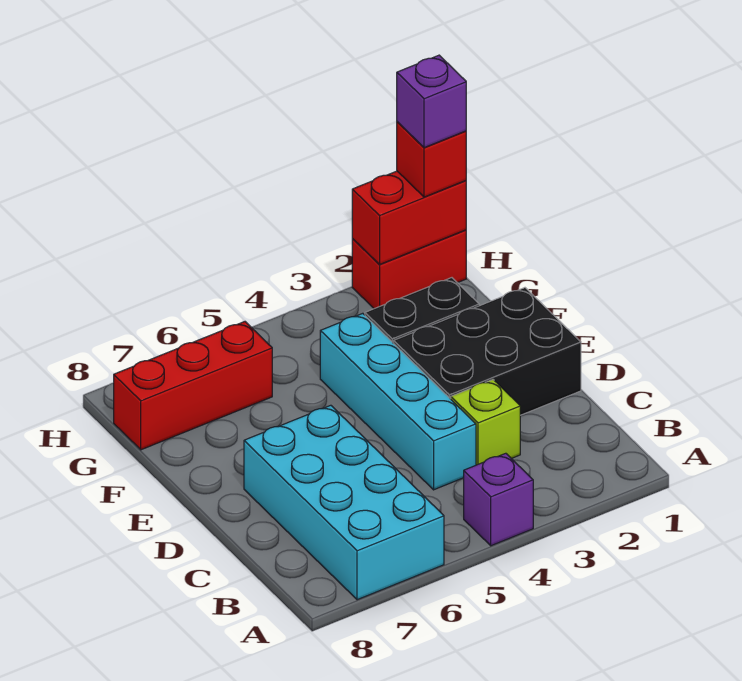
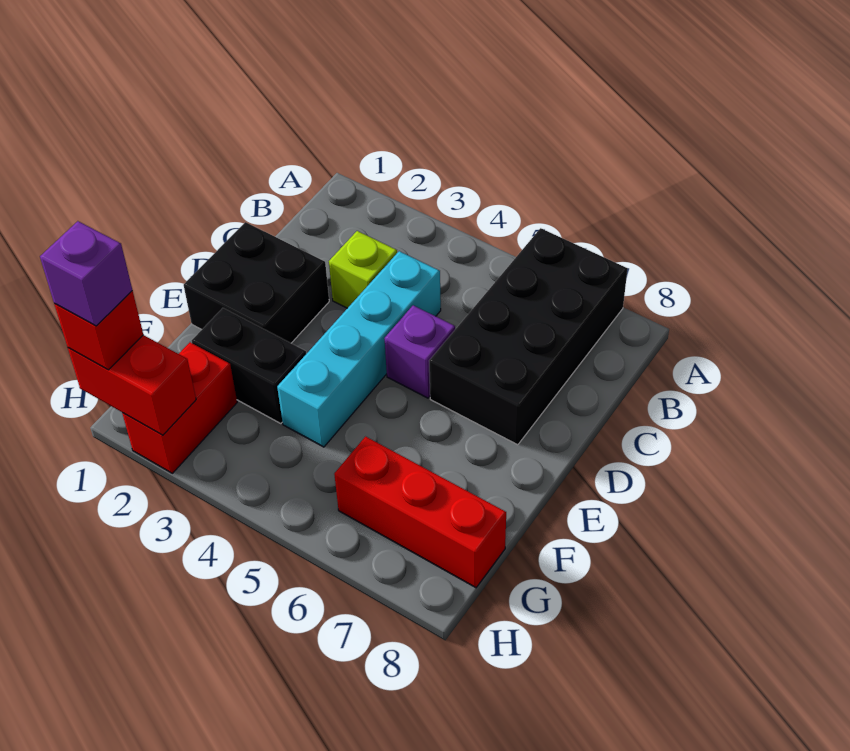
purple 1x1 brick [464,453,533,546] -> purple 1x1 brick moved to [384,305,455,398]
cyan 2x4 brick [244,405,444,600] -> black 2x4 brick [429,228,628,445]
black 2x3 brick [394,288,581,415] -> black 2x2 brick [184,222,329,343]
red 1x2 brick [352,230,466,309] -> red 1x2 brick turned to [122,342,237,473]

